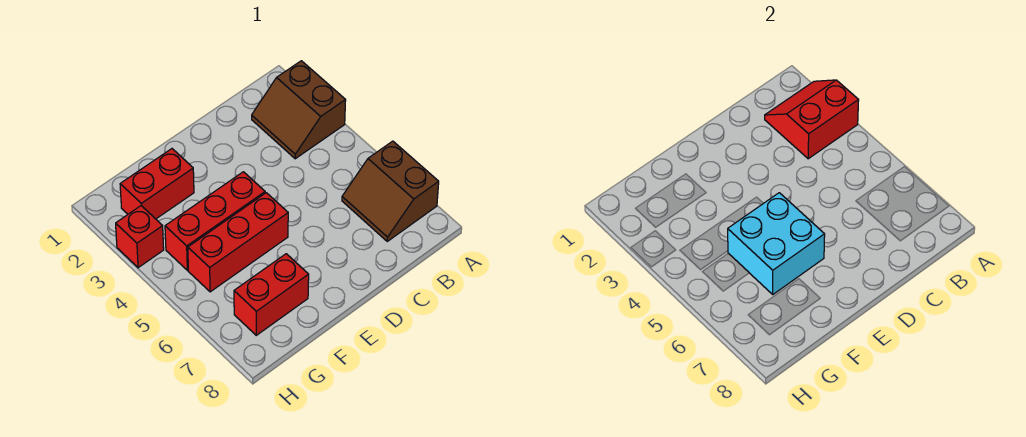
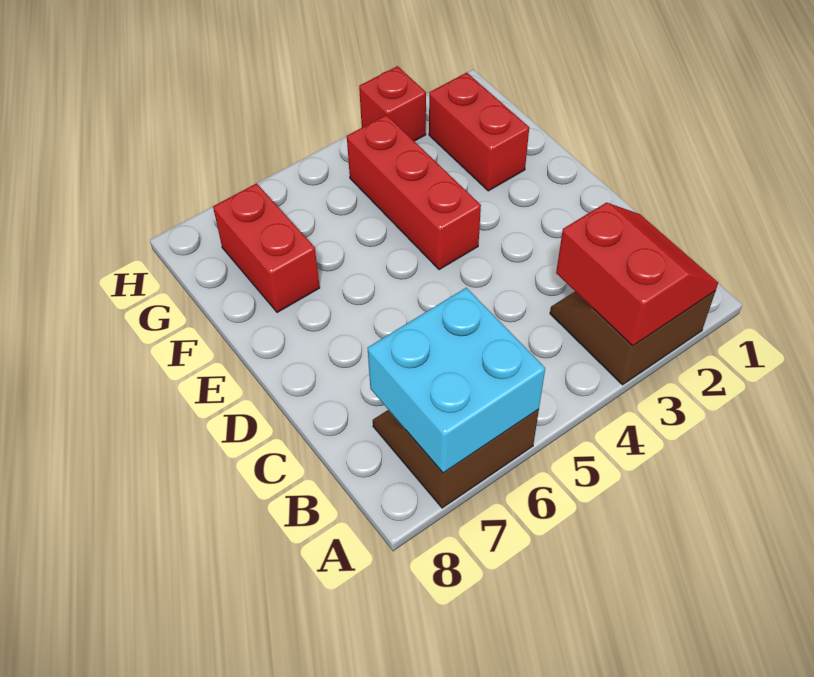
red 1x3 brick [188,193,288,292] -> none
cyan 2x2 brick [728,193,825,294] -> cyan 2x2 brick moved to [368,288,545,473]

